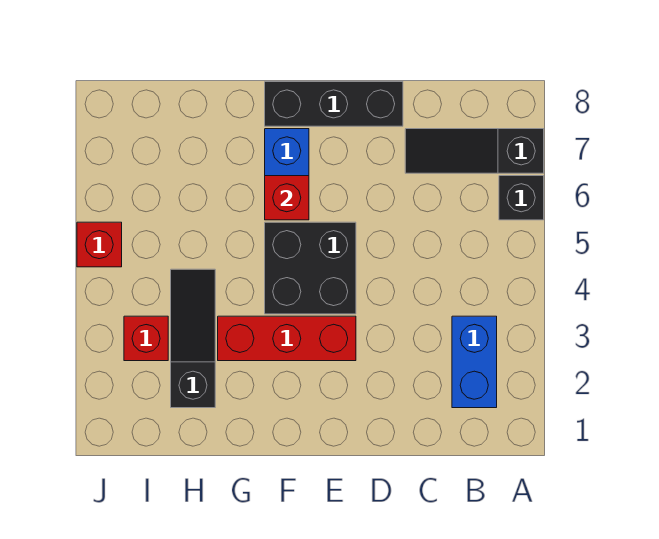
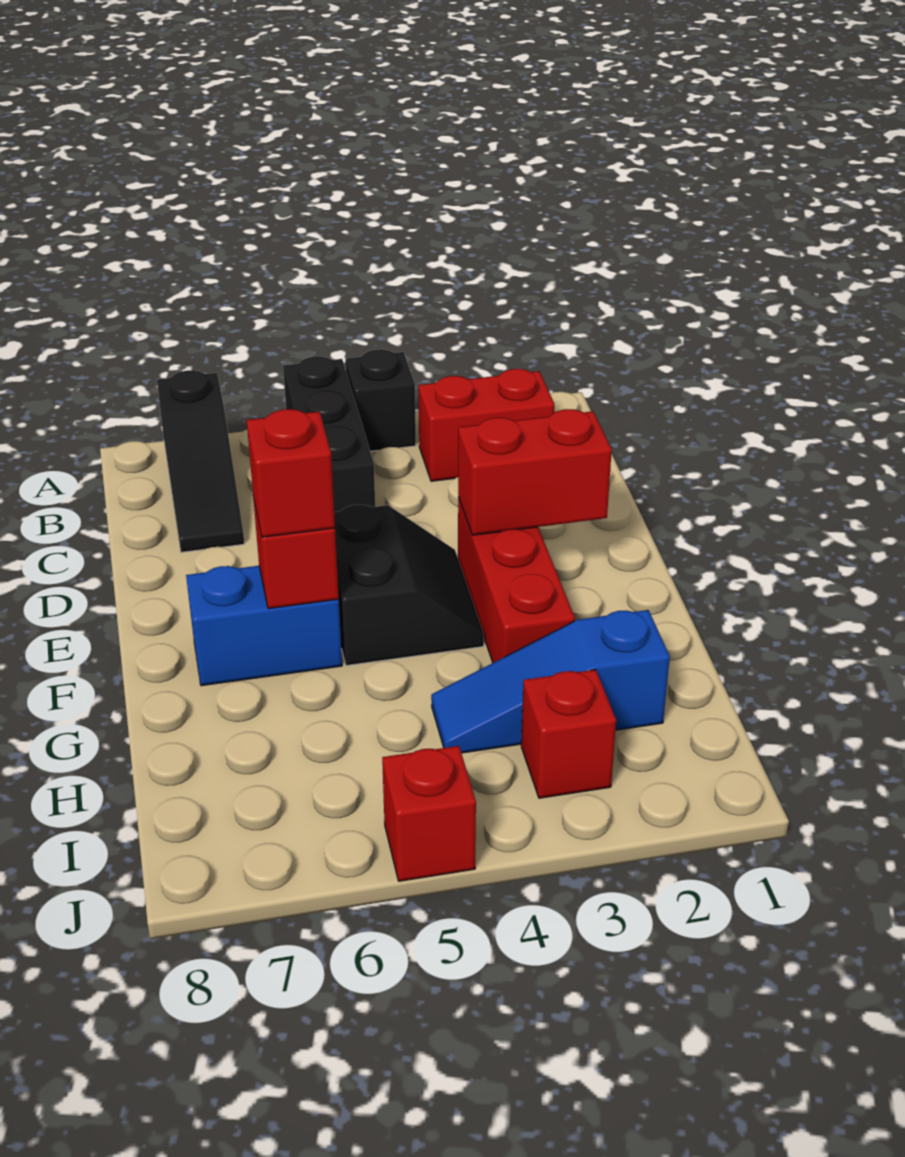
black 1x1 brick [499,176,544,220] -> black 1x1 brick moved to [345,349,416,451]
blue 1x2 brick [452,316,497,408] -> red 1x2 brick [418,369,554,481]
black 1x3 brick [265,82,403,126] -> black 1x3 brick moved to [283,356,375,512]
none -> red 1x2 brick [458,409,612,535]
black 2x2 brick [265,222,356,314] -> black 2x2 slope [334,505,484,666]
none -> red 1x1 brick [247,409,335,537]
black 1x3 slope [171,269,215,408] -> blue 1x3 slope [431,610,670,753]

